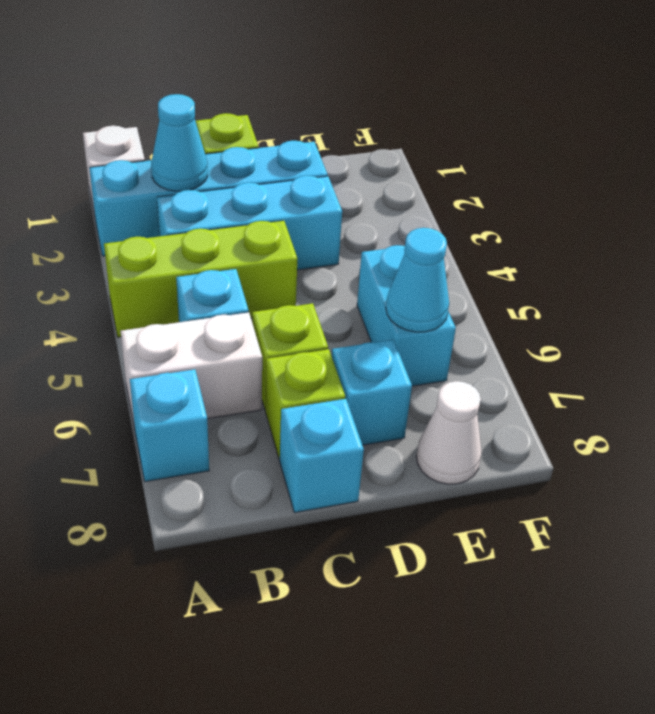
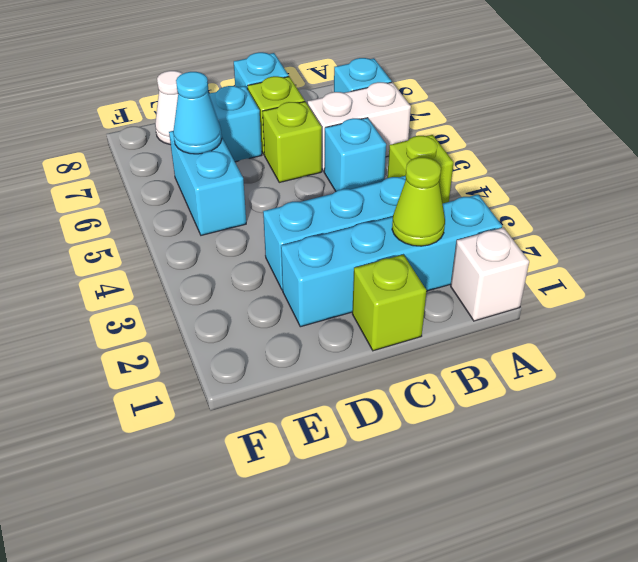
lime 1x3 brick [104,221,297,337] -> lime 1x1 brick [387,135,454,204]
cyan 1x1 cone [151,94,208,191] -> lime 1x1 cone [392,157,445,246]

